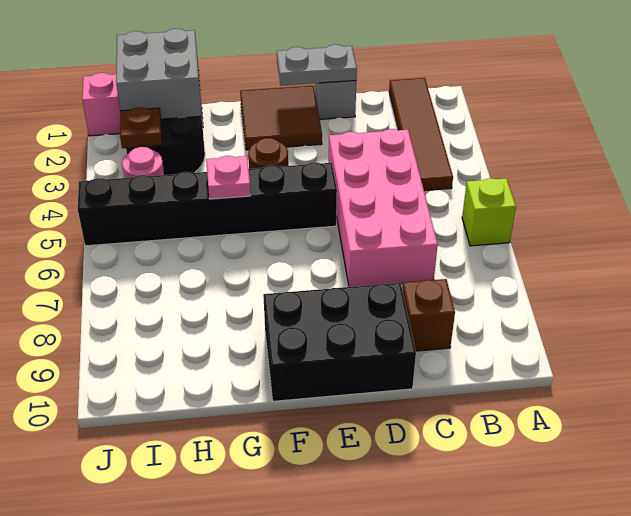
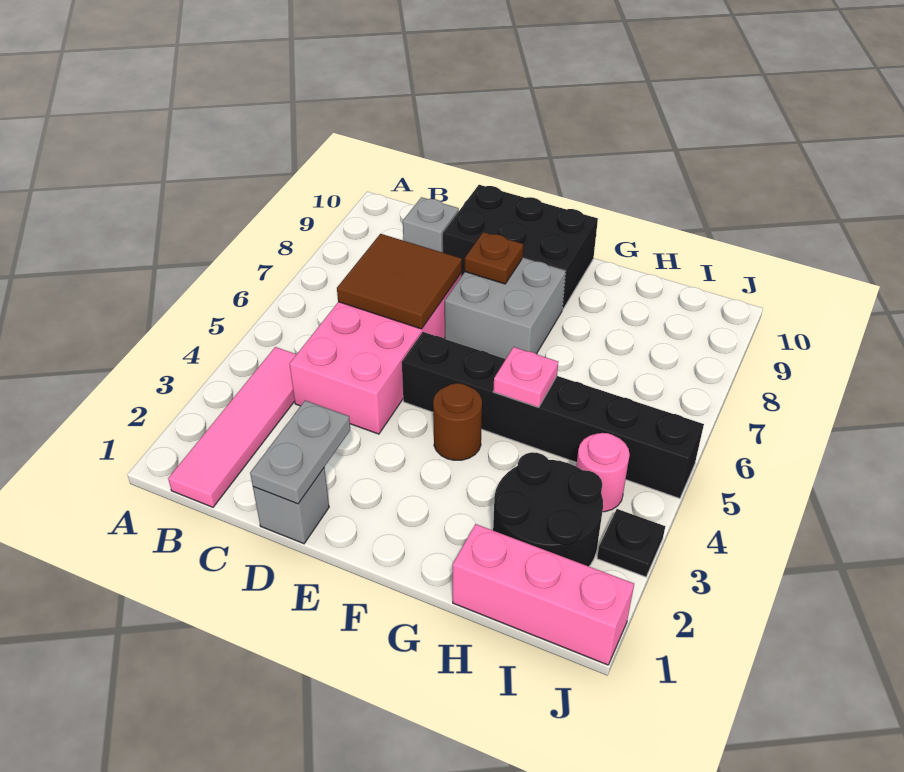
lime 1x1 brick [462,178,516,246] -> none
brown 1x4 tile [389,78,453,191] -> pink 1x4 tile [168,347,297,507]
brown 1x1 brick [402,279,455,351] -> grey 1x1 brick [403,197,459,253]
grey 1x2 plate [277,44,357,86] -> grey 1x2 plate turned to [250,401,350,504]
brown 2x2 tile [240,86,322,150] -> brown 2x2 tile moved to [337,234,462,329]
grey 2x2 brick [116,29,202,119] -> grey 2x2 brick moved to [445,258,565,359]
brown 1x1 plate [120,107,162,148] -> brown 1x1 plate moved to [465,232,523,284]
none -> black 1x1 plate [597,509,665,577]

